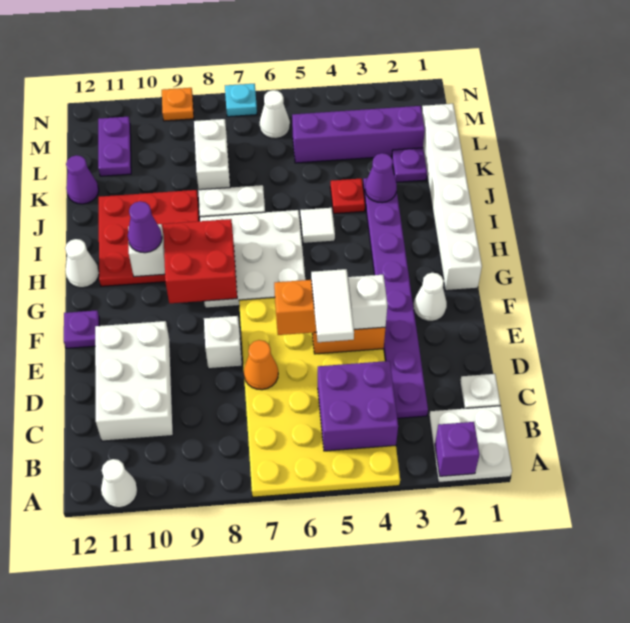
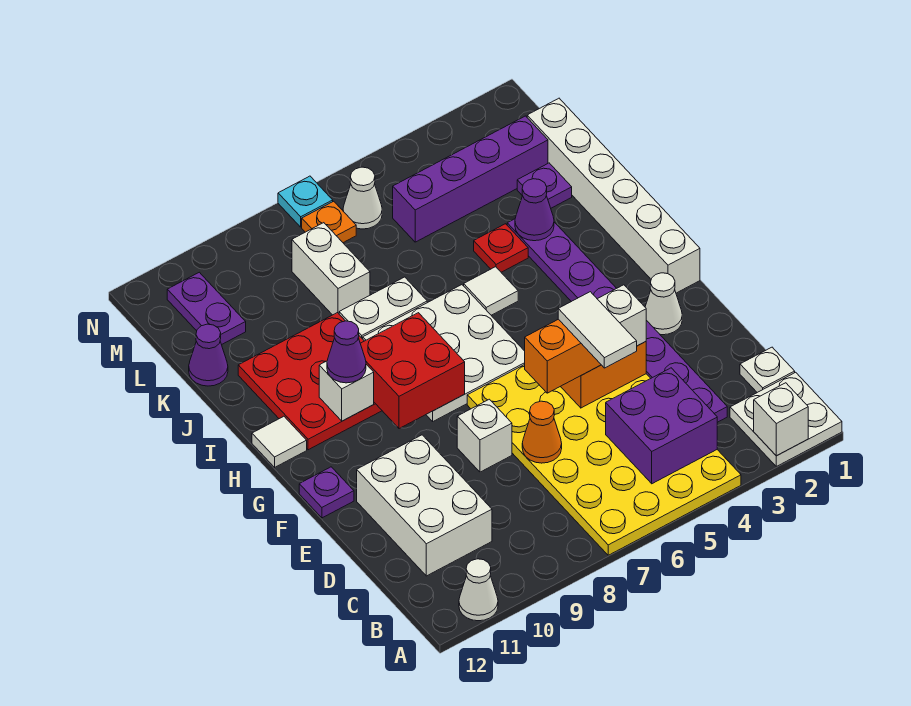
purple 1x1 brick [435,422,480,476] -> white 1x1 brick [754,383,808,456]
white 1x1 cone [65,239,99,288] -> white 1x1 tile [252,416,307,467]
orange 1x1 plate [162,88,194,121] -> orange 1x1 plate moved to [302,201,356,243]

